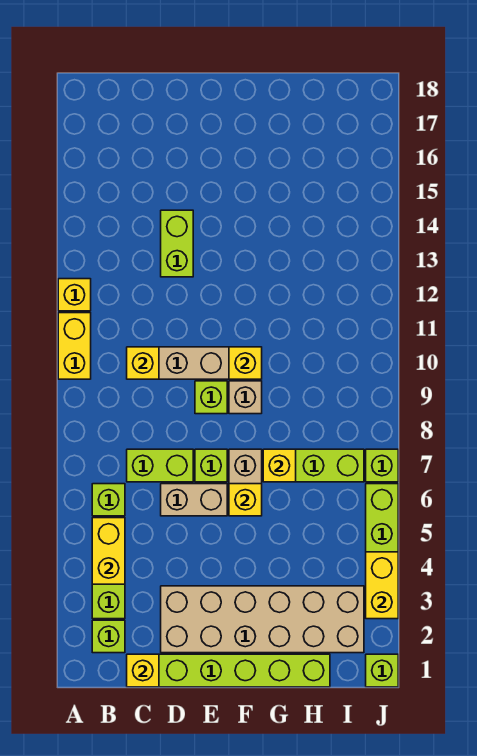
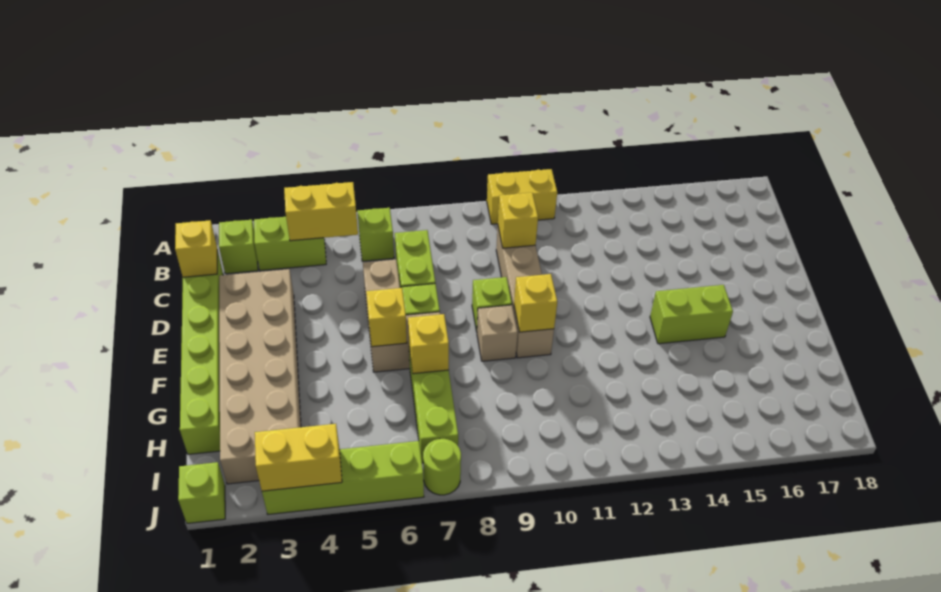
yellow 1x1 brick [58,279,91,311] -> none
lime 1x2 brick [161,210,193,277] -> lime 1x2 brick moved to [650,285,733,344]
lime 1x1 brick [366,449,398,482] -> lime 1x1 round brick [423,439,461,495]

